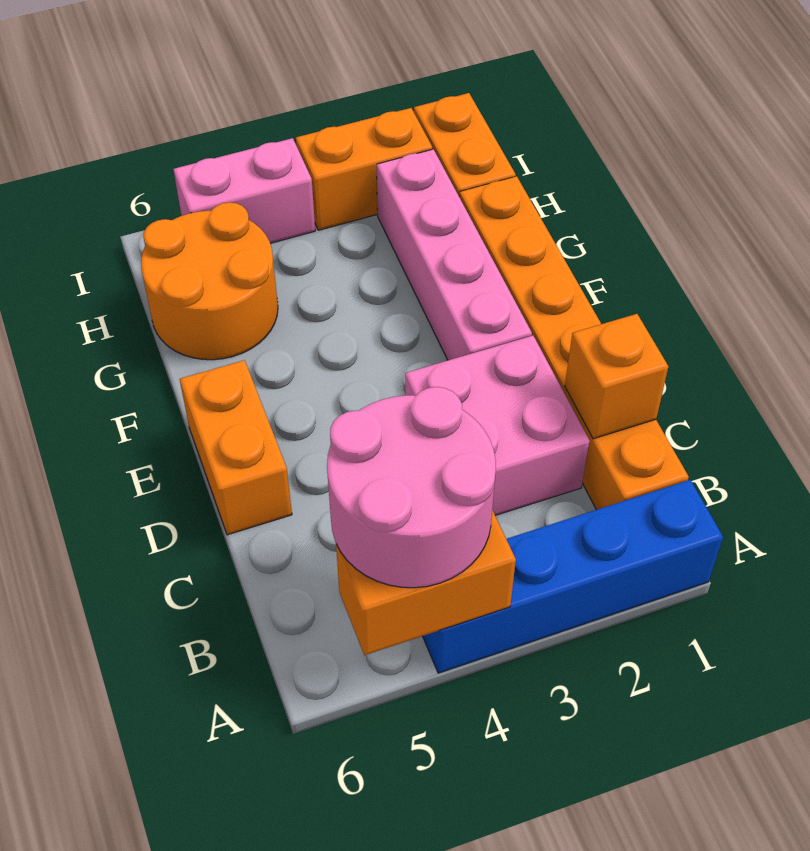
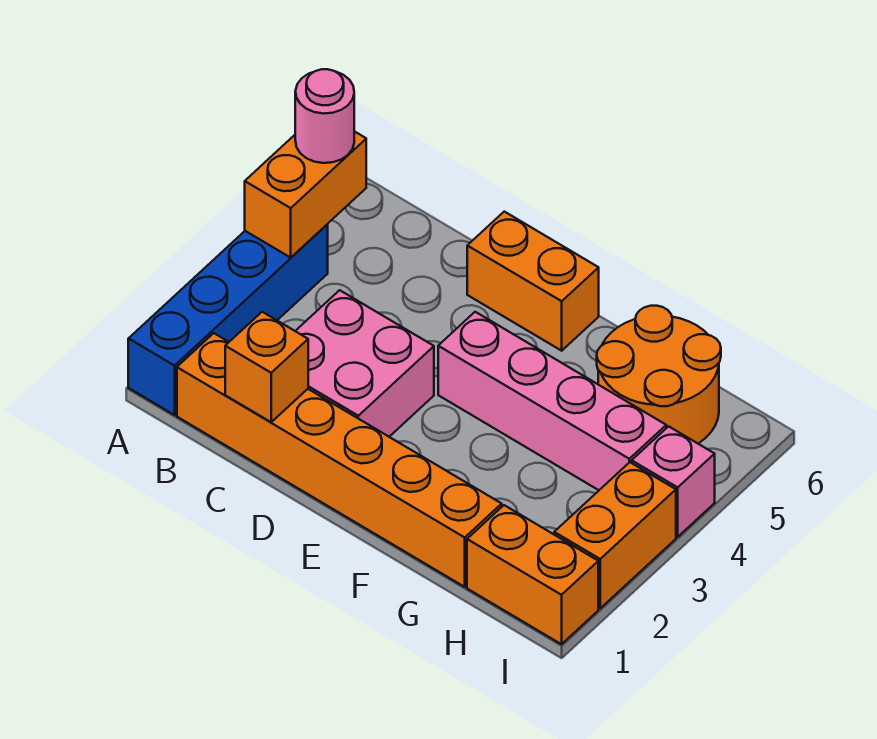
pink 2x2 round brick [327,387,496,588] -> pink 1x1 round brick [295,69,354,163]
pink 1x4 brick [377,149,532,360] -> pink 1x4 brick moved to [438,312,666,490]
pink 1x2 brick [173,138,315,243] -> pink 1x1 brick [632,426,715,537]

